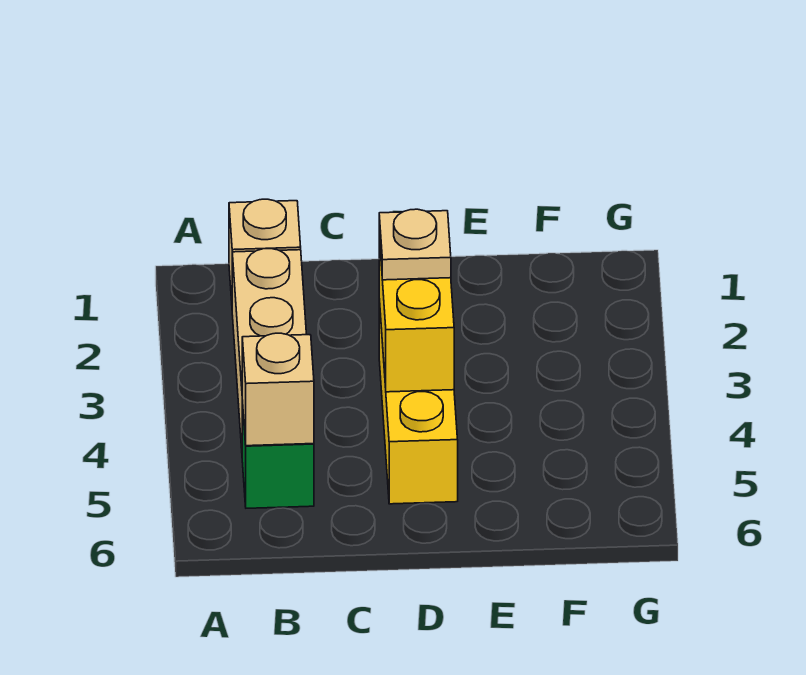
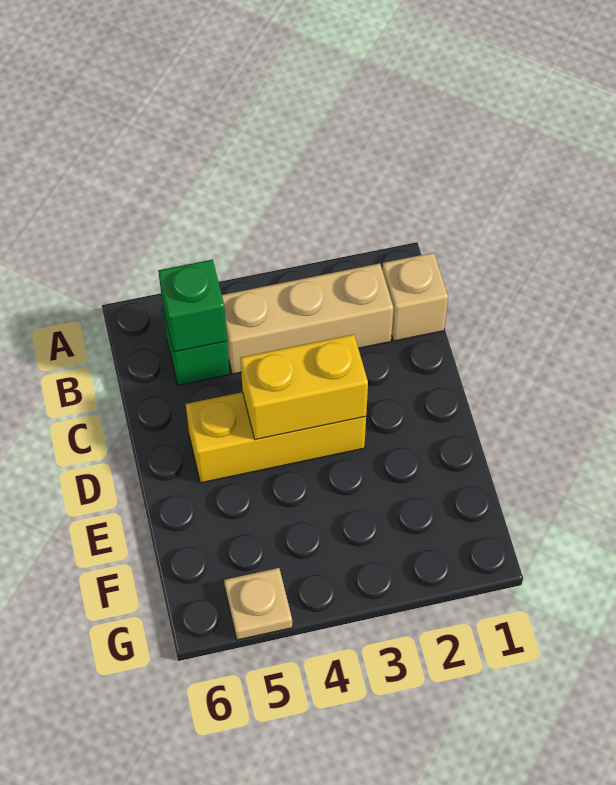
tan 1x1 brick [242,333,314,446] -> green 1x1 brick [158,259,227,352]
tan 1x1 plate [379,209,451,280] -> tan 1x1 plate moved to [224,568,292,640]

